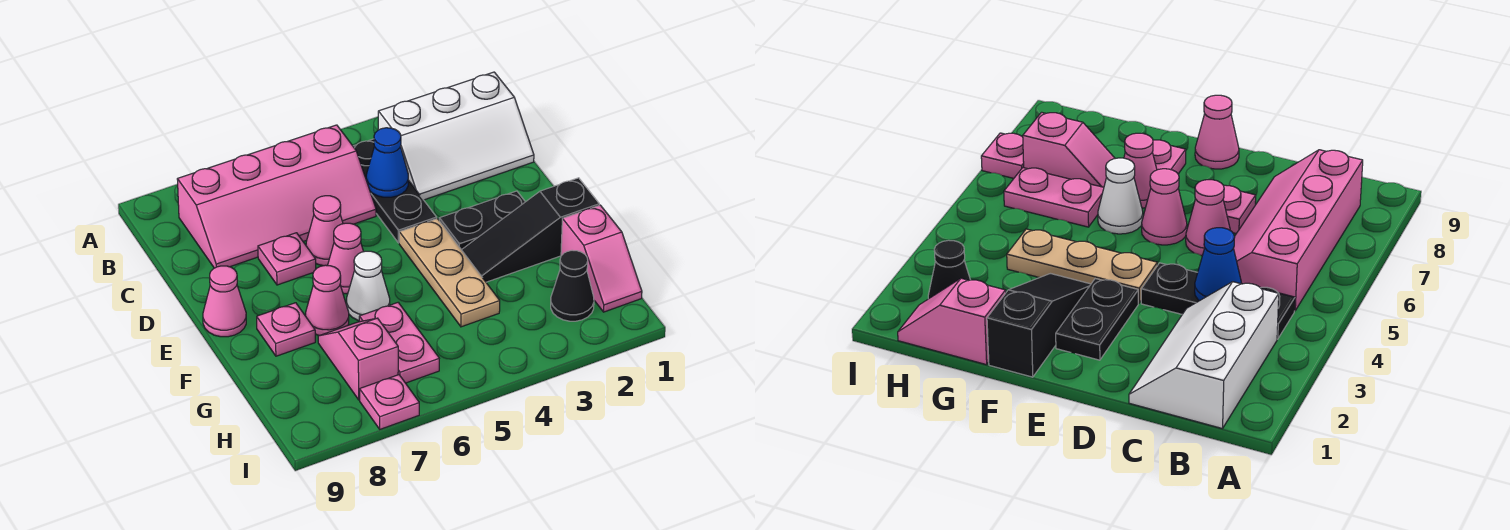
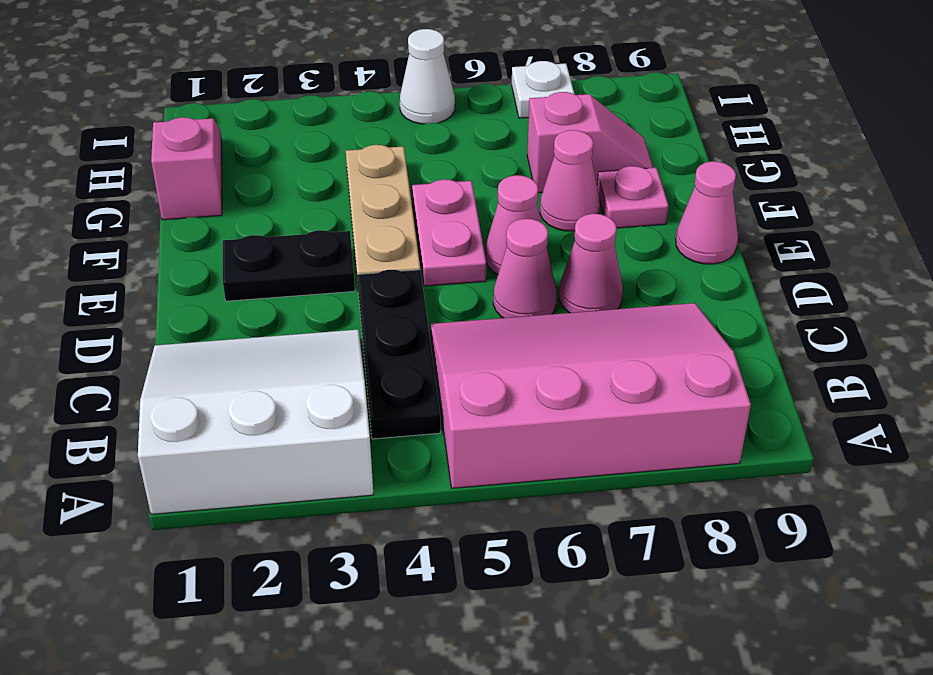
white 2x3 slope [378,72,534,200] -> white 3x3 slope [138,329,374,514]
pink 2x4 slope [177,125,376,268] -> pink 3x4 slope [430,303,751,488]
blue 1x1 cone [366,128,408,197] -> none
pink 1x1 plate [258,233,316,285] -> pink 1x1 cone [559,214,623,313]
black 1x3 slope [462,178,599,282] -> none
white 1x1 cone [347,251,390,321] -> white 1x1 cone moved to [400,29,455,124]
pink 1x2 plate [359,303,439,383] -> pink 1x2 plate moved to [412,179,486,286]
pink 1x2 slope [318,318,398,400] -> pink 1x2 slope turned to [527,92,653,193]
black 1x1 cone [551,250,594,321] -> none
pink 1x1 plate [360,375,419,429] -> white 1x1 plate [512,61,574,118]

